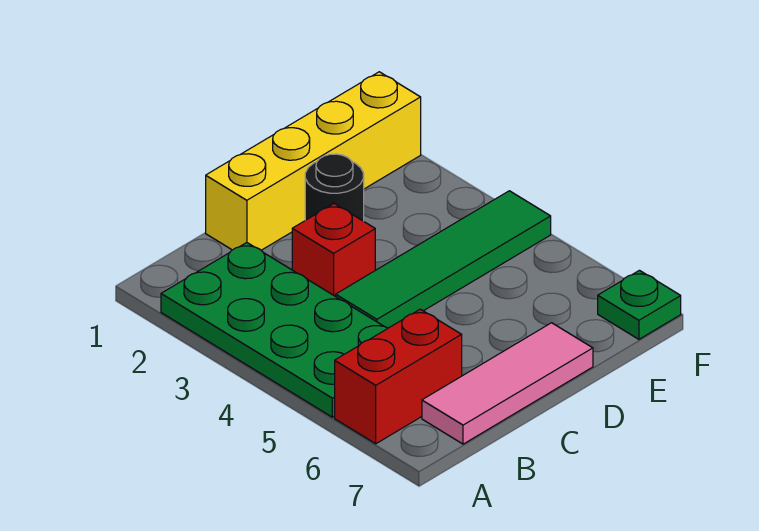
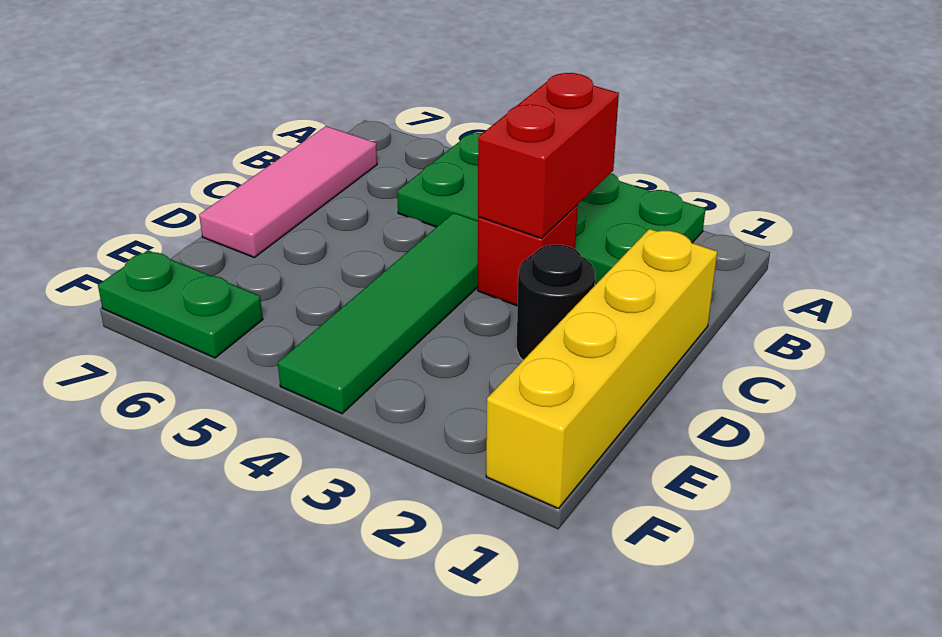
red 1x2 brick [335,309,462,444] -> red 1x2 brick moved to [478,73,619,238]
green 1x1 plate [598,270,681,339] -> green 1x2 plate [98,250,263,358]

